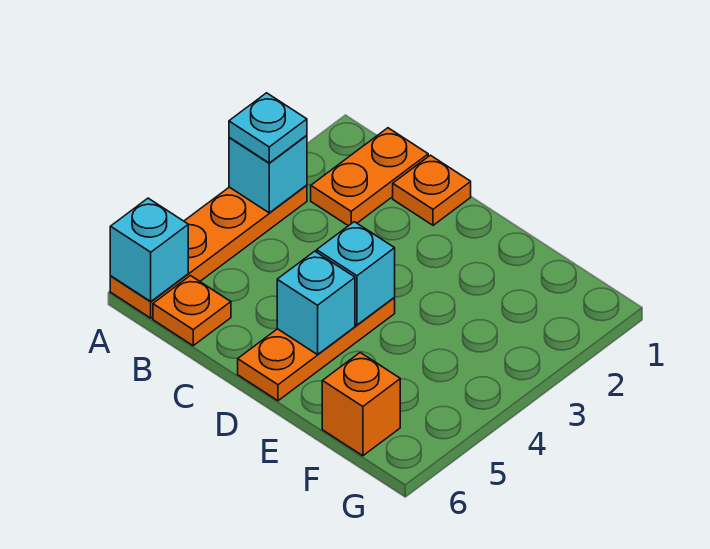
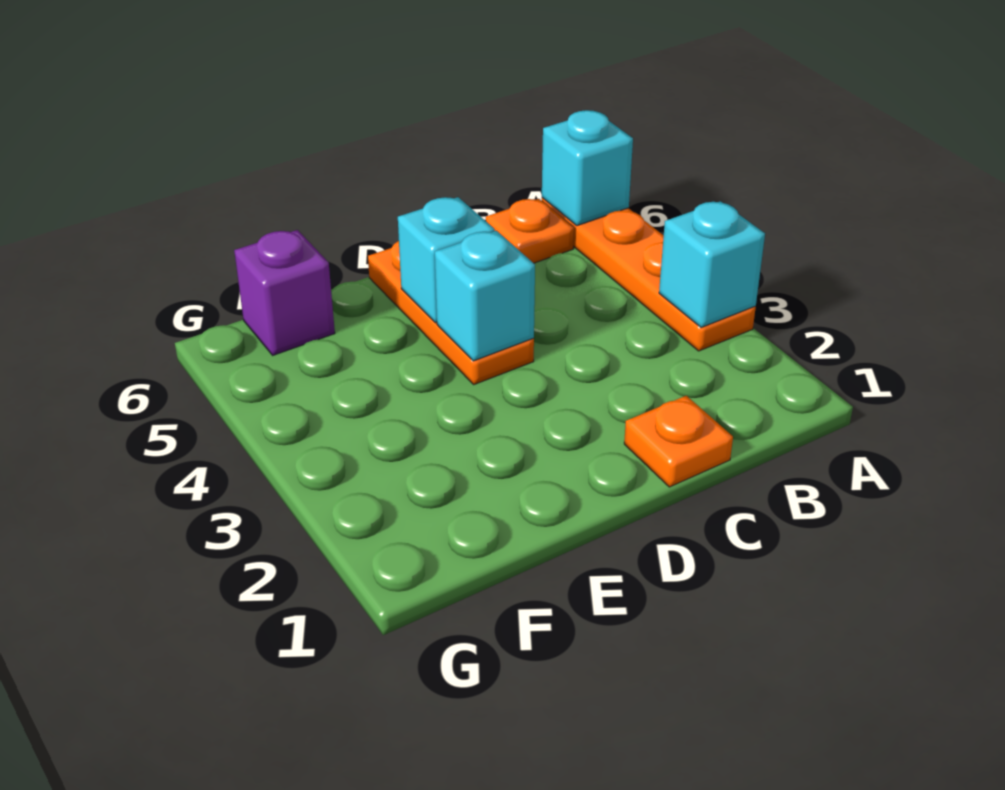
cyan 1x1 plate [229,93,307,163] -> none
orange 1x2 plate [311,128,428,226] -> none
orange 1x1 brick [322,353,400,456] -> purple 1x1 brick [234,230,335,355]

